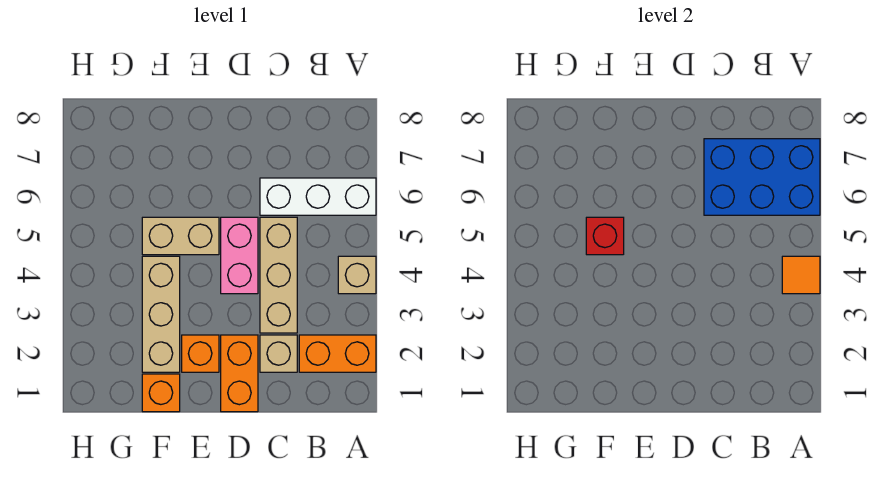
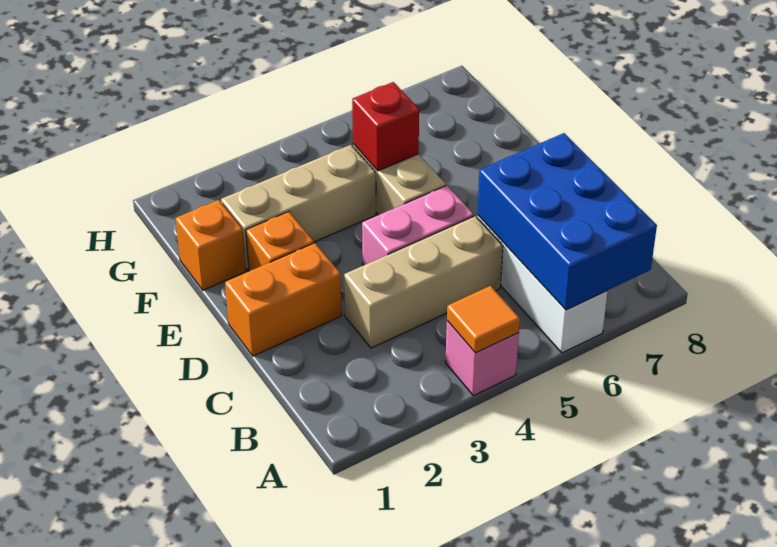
orange 1x2 brick [299,335,376,372] -> none
tan 1x1 brick [338,256,376,294] -> pink 1x1 brick [445,321,519,396]
tan 1x1 brick [260,335,297,372] -> none

